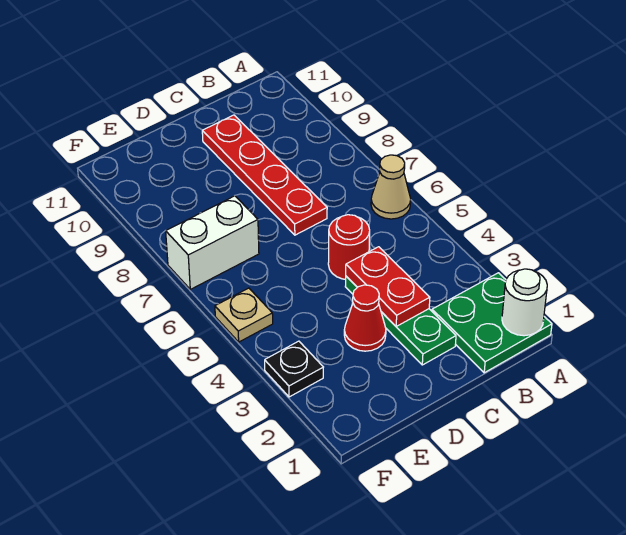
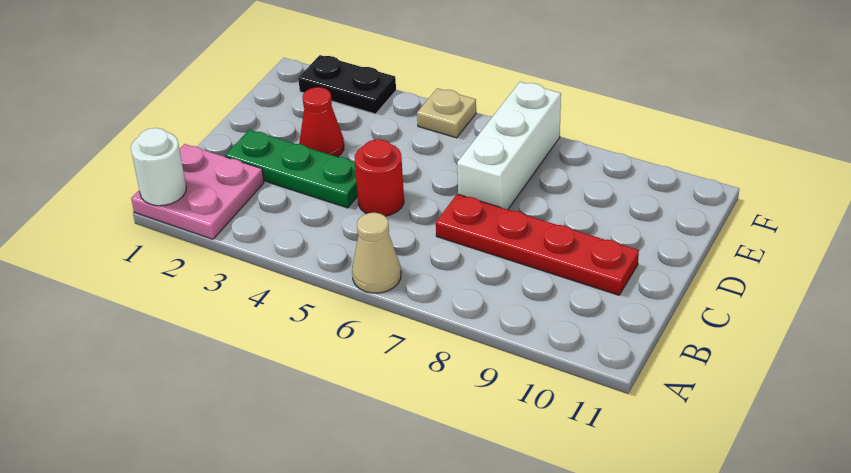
green 2x2 plate [432,273,552,373] -> pink 2x2 plate [131,144,264,239]
red 1x2 plate [346,247,430,326] -> none
white 1x2 brick [166,196,259,289] -> white 1x3 brick [457,82,561,210]
black 1x1 plate [265,341,323,397] -> black 1x2 plate [298,55,396,114]

